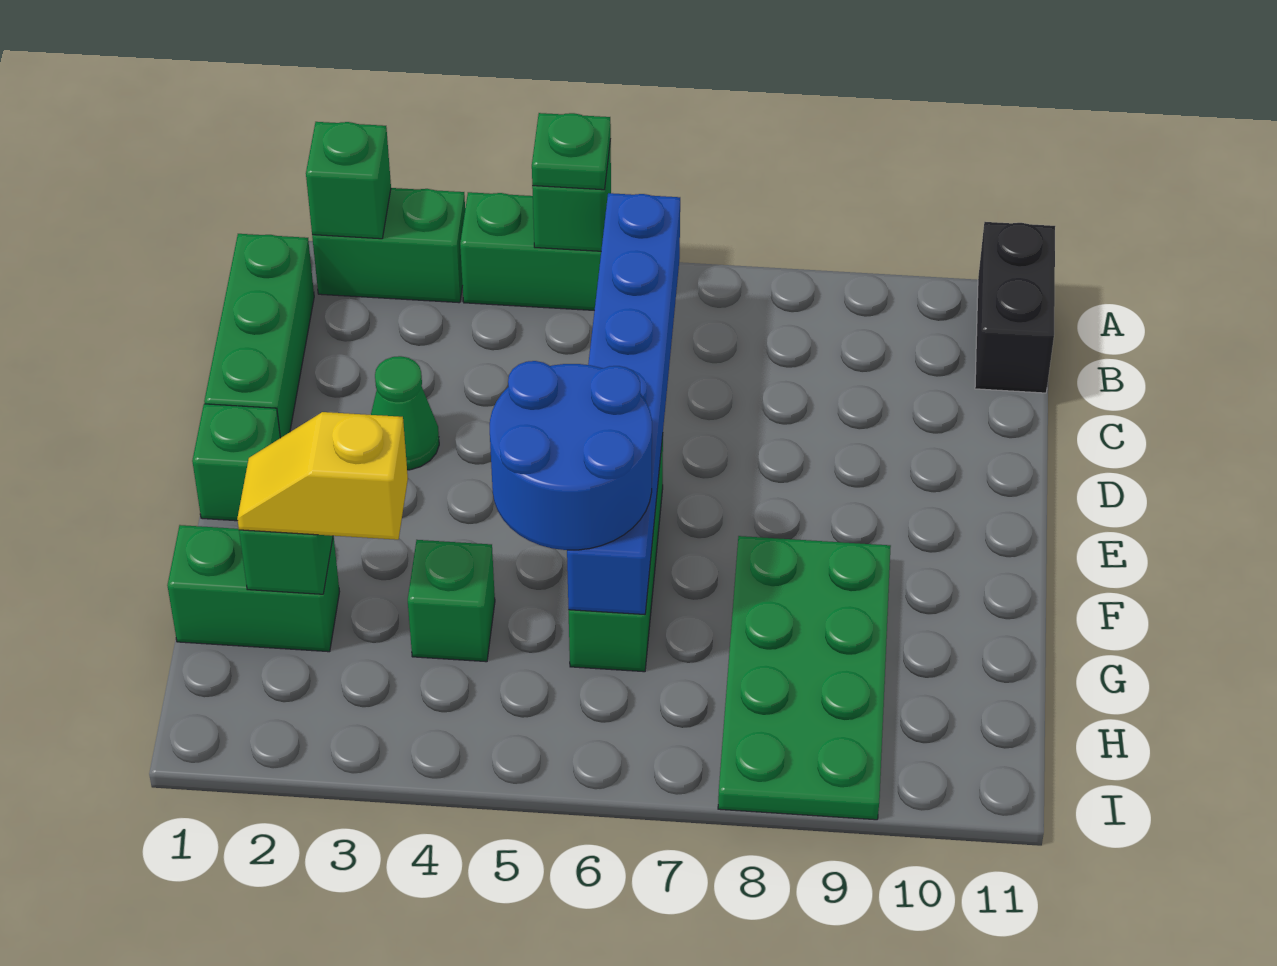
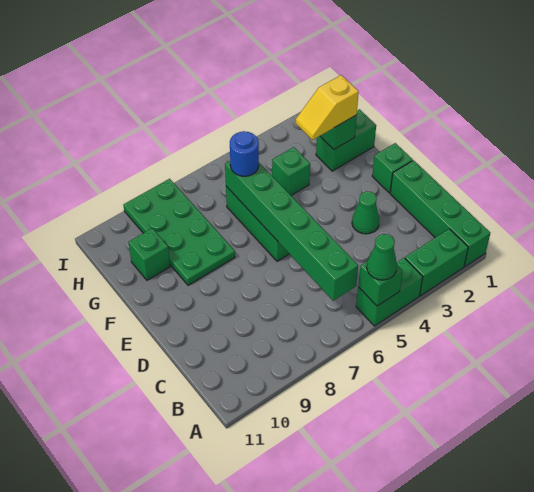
green 1x1 brick [306,122,391,239] -> green 1x1 brick moved to [129,228,170,280]
green 1x1 plate [532,113,611,190] -> green 1x1 cone [367,234,397,280]
black 1x2 brick [975,222,1055,393] -> none
green 1x3 brick [204,234,314,438] -> green 1x4 brick [390,160,490,267]
blue 1x6 brick [567,193,680,615] -> green 1x6 brick [225,161,358,301]
blue 2x2 round brick [490,361,652,550] -> blue 1x1 round brick [230,131,259,176]
yellow 1x2 slope [237,412,408,540] -> yellow 1x2 slope turned to [295,75,359,140]

